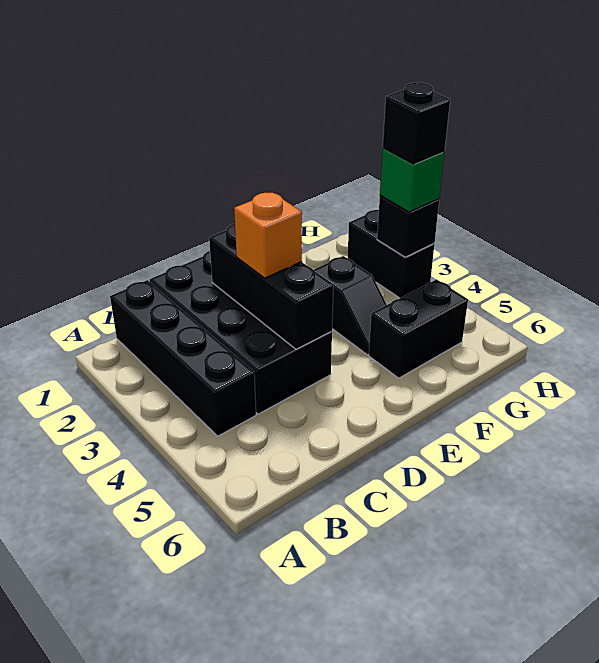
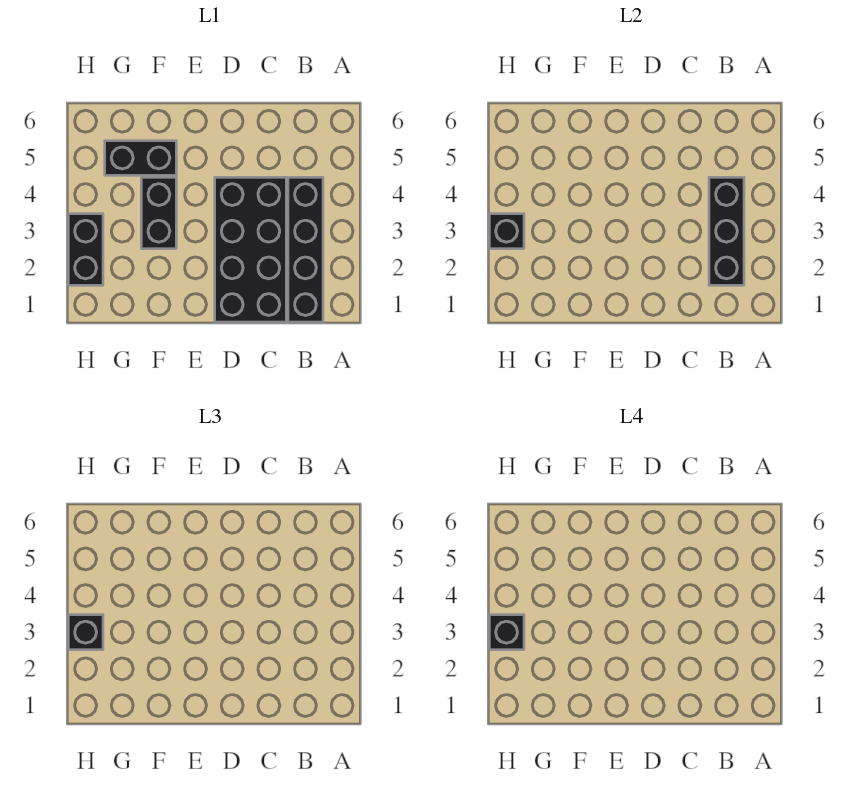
black 1x3 brick [209,224,333,350] -> black 1x3 brick moved to [709,177,744,285]
orange 1x1 brick [234,192,302,278] -> none
black 1x2 slope [314,256,387,355] -> black 1x2 brick [141,177,176,249]
green 1x1 brick [380,148,445,212] -> black 1x1 brick [68,615,103,650]

